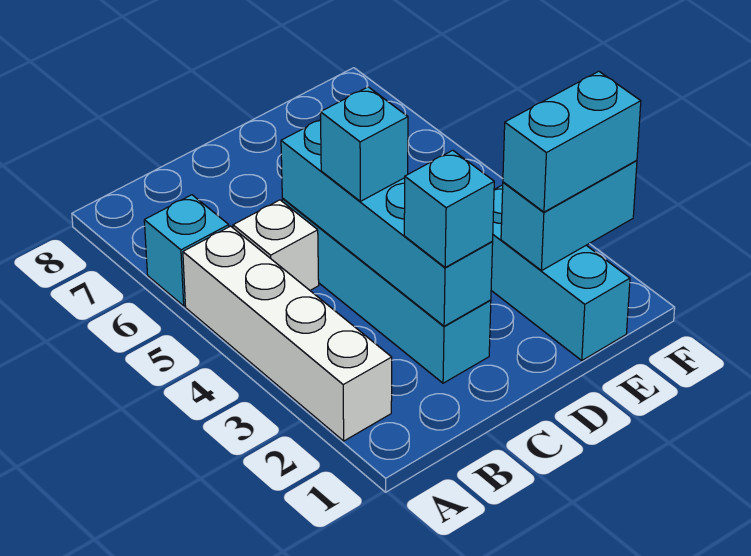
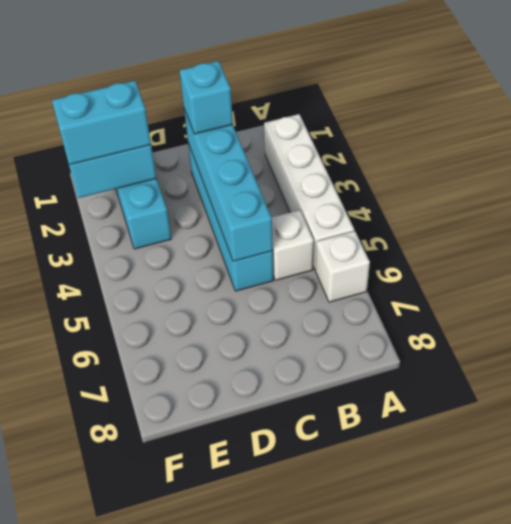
cyan 1x1 brick [144,195,229,306] -> white 1x1 brick [315,231,370,302]
cyan 1x1 brick [320,87,408,201] -> none

